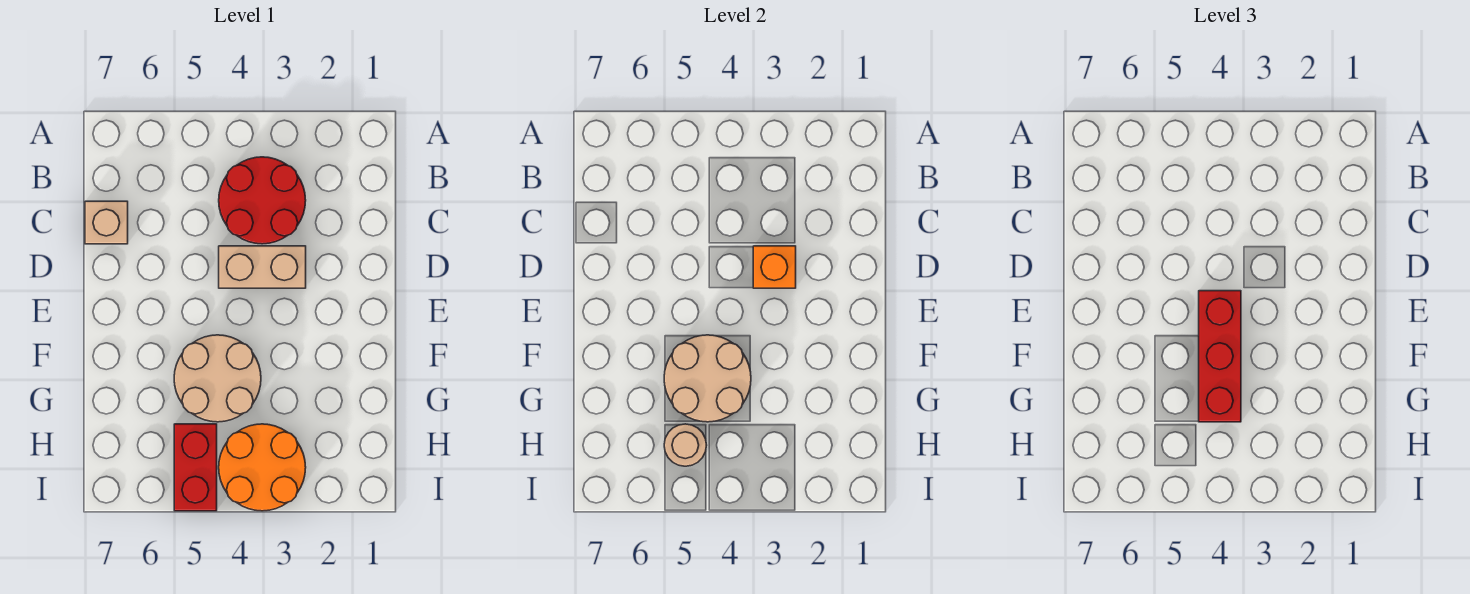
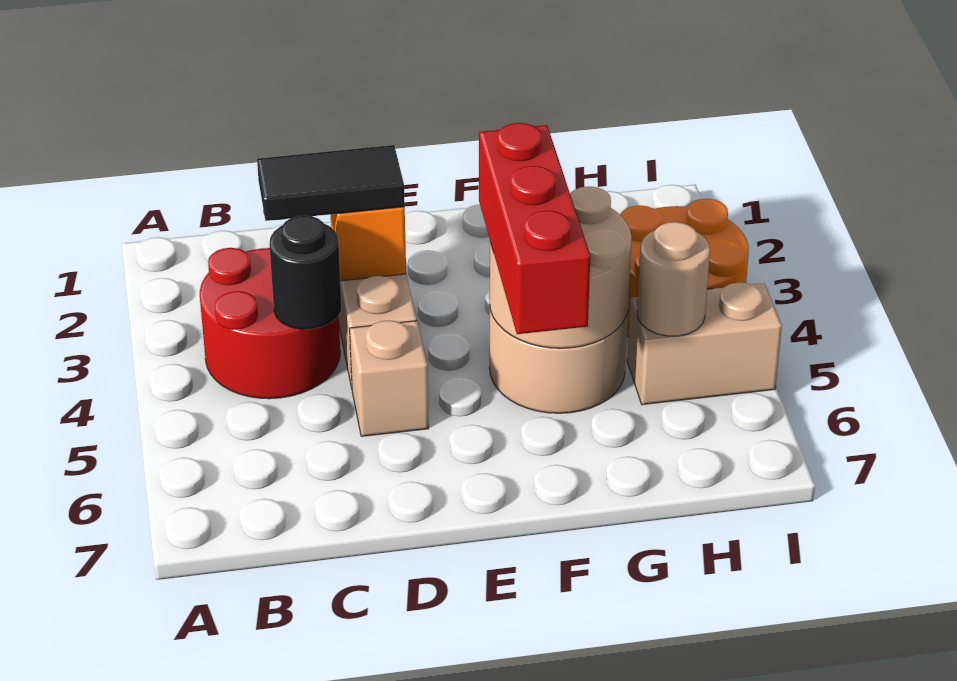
none -> black 1x2 tile [257,145,405,221]
none -> black 1x1 round brick [269,215,341,329]
tan 1x1 brick [85,201,128,244] -> tan 1x1 brick moved to [350,320,429,436]
red 1x3 brick [1199,291,1241,422] -> red 1x3 brick turned to [479,123,590,334]
red 1x2 brick [174,424,217,511] -> tan 1x2 brick [627,283,782,405]

